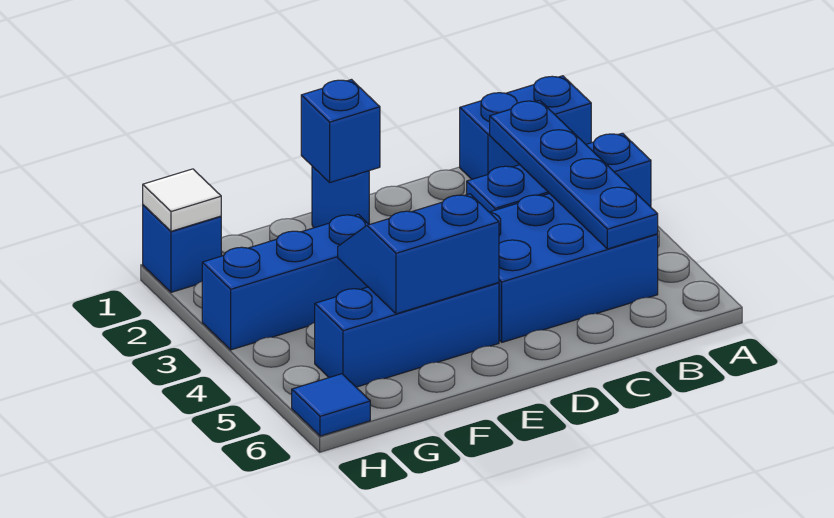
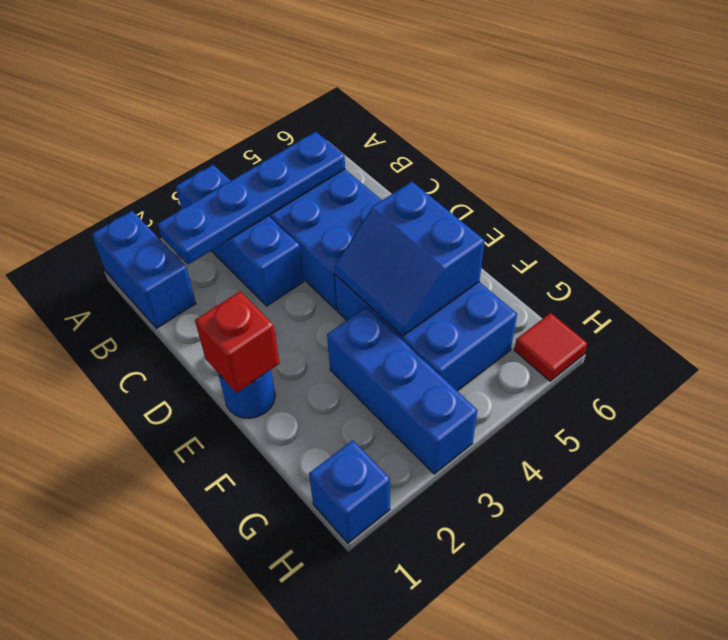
blue 1x1 brick [301,80,380,182] -> red 1x1 brick [195,291,280,393]
blue 1x3 brick [315,283,499,387] -> blue 2x3 brick [335,275,517,391]
white 1x1 tile [143,169,221,231] -> none
blue 1x1 tile [292,374,370,436] -> red 1x1 tile [514,313,587,381]

